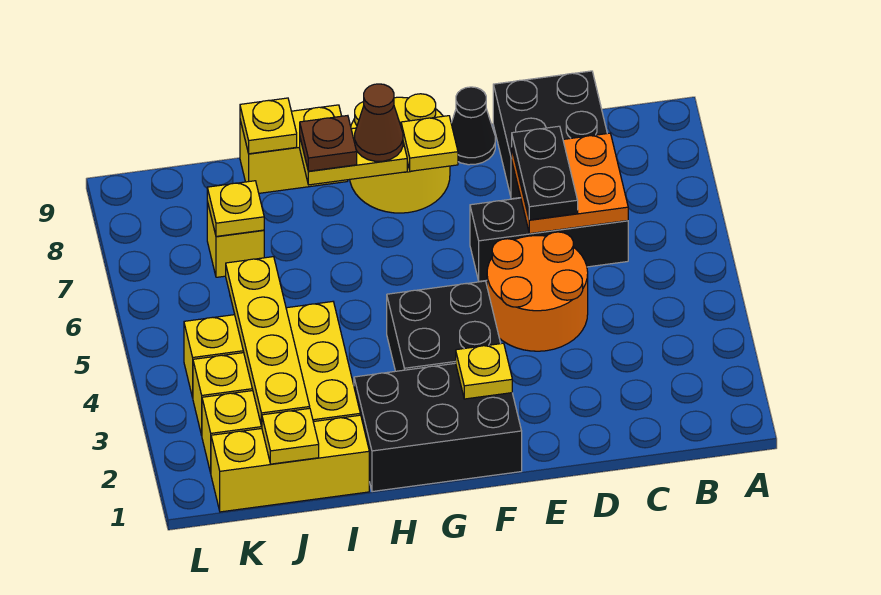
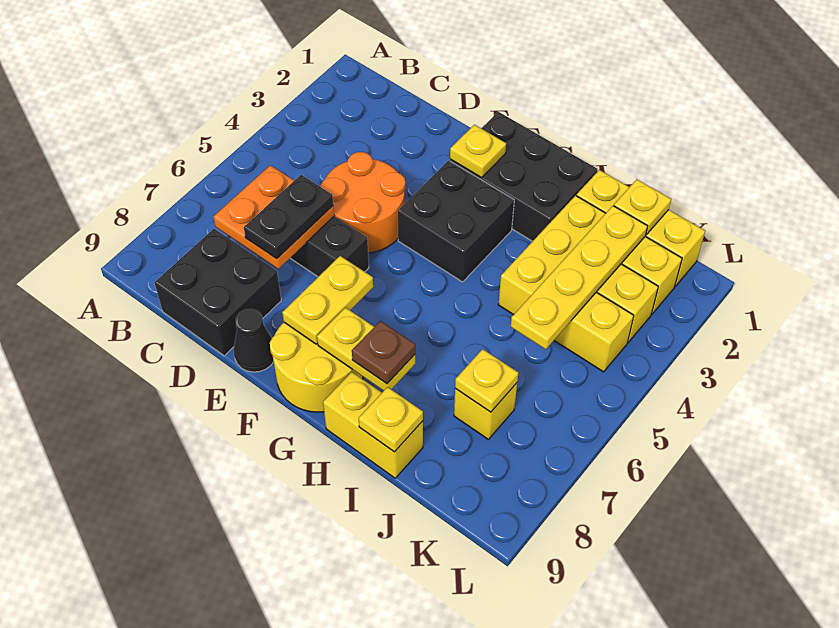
yellow 1x1 plate [401,116,458,171] -> yellow 1x2 plate [282,256,373,344]
brown 1x1 cone [355,84,403,161] -> none

